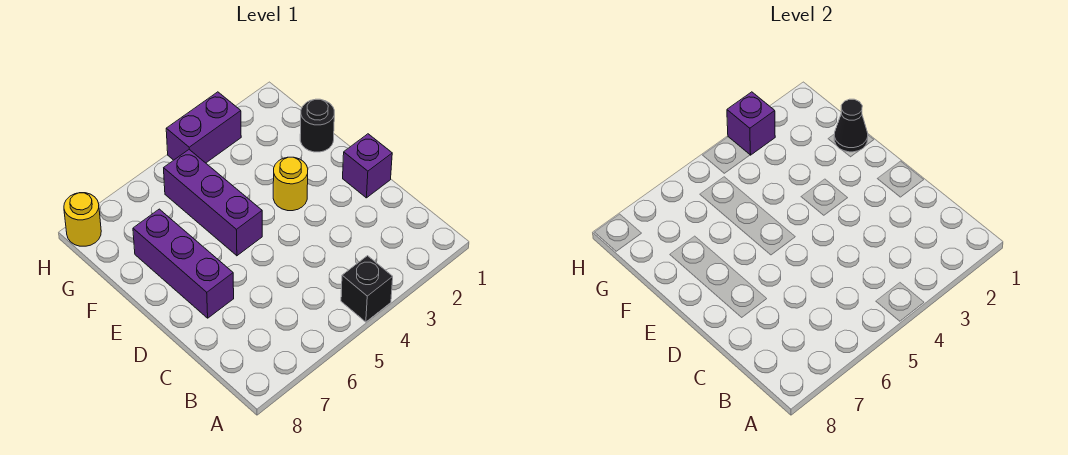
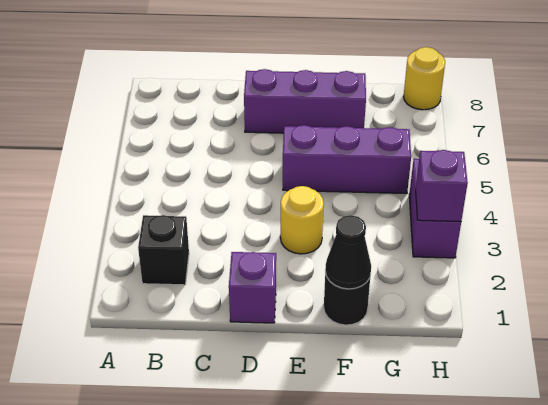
black 1x1 brick [341,256,393,322] -> black 1x1 brick moved to [138,215,189,285]

